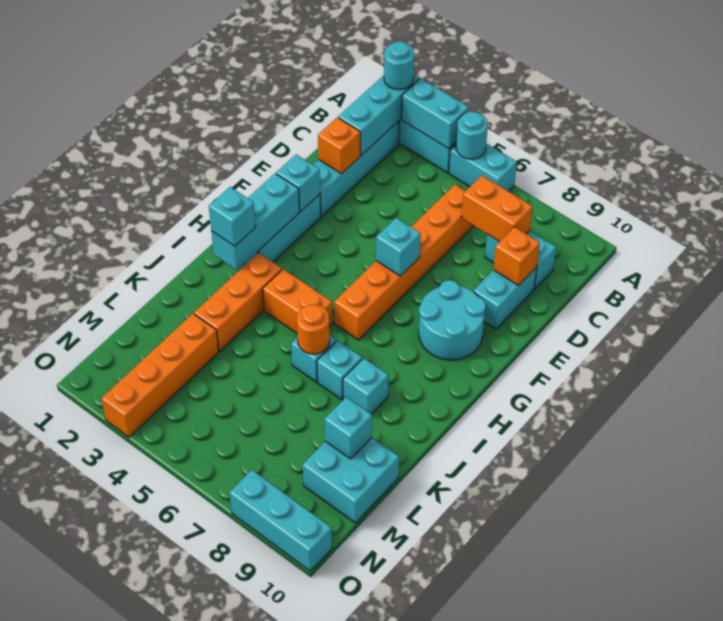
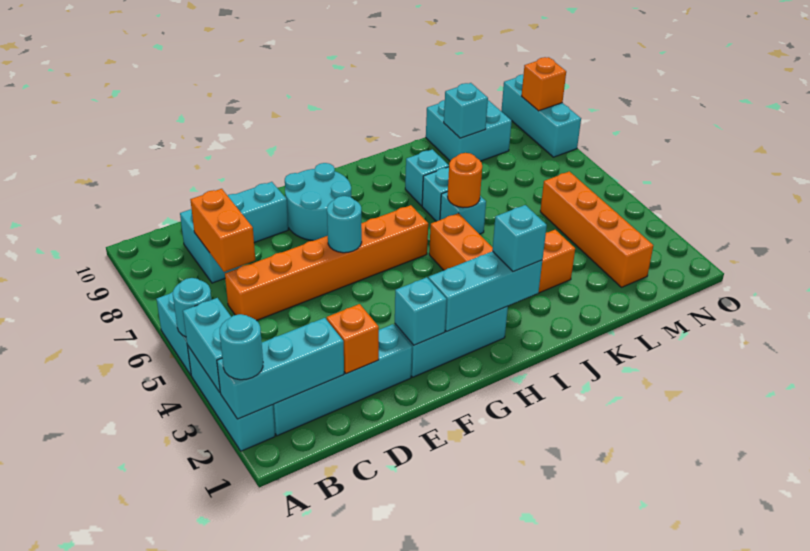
orange 1x1 brick [493,227,540,286] -> orange 1x1 brick moved to [522,57,566,111]
cyan 1x1 brick [376,218,421,276] -> cyan 1x1 round brick [327,196,362,253]
orange 1x4 brick [102,314,219,437] -> orange 1x4 brick turned to [540,171,653,287]

